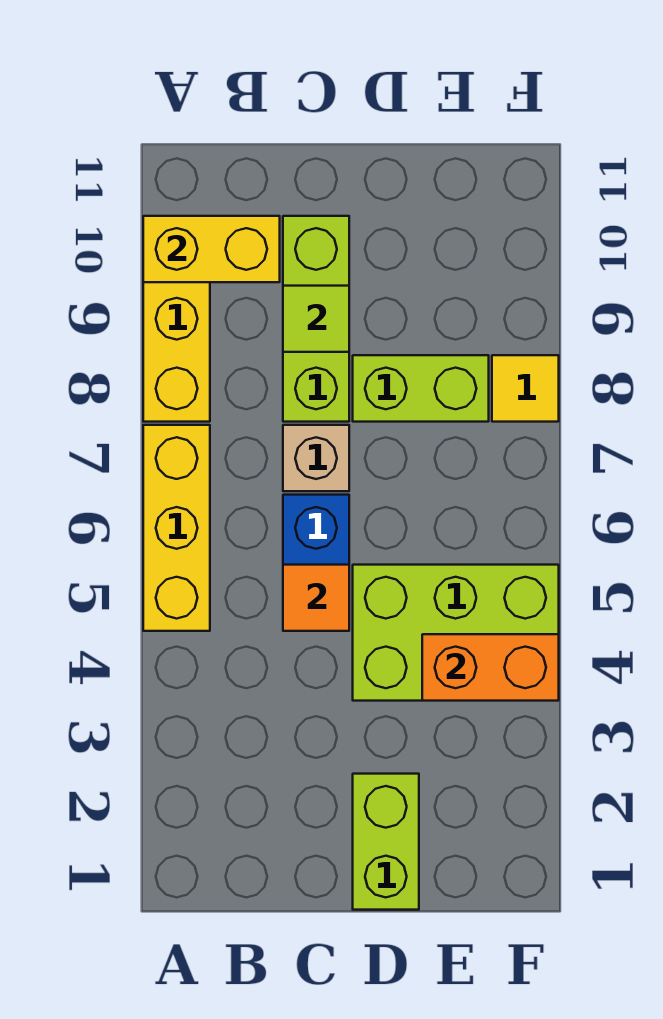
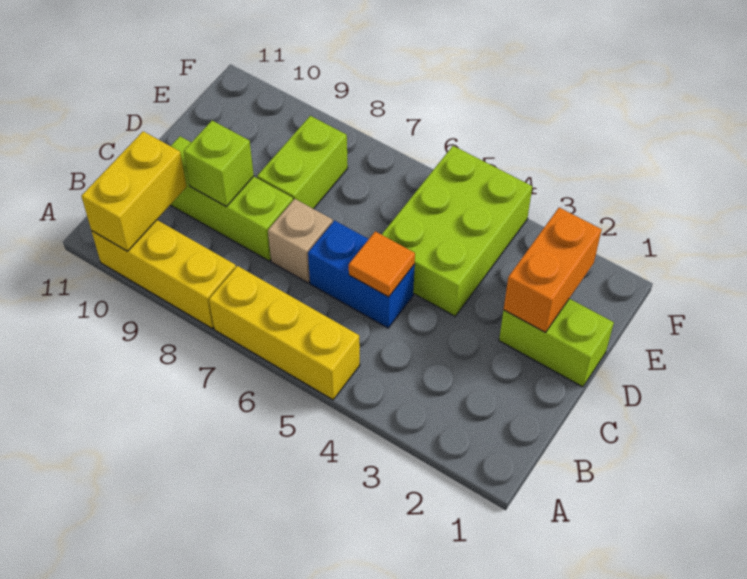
lime 1x1 tile [283,286,349,352] -> lime 1x1 brick [184,121,254,206]
orange 1x2 brick [422,634,559,701] -> orange 1x2 brick moved to [504,208,602,332]
yellow 1x1 tile [492,355,559,422] -> none

